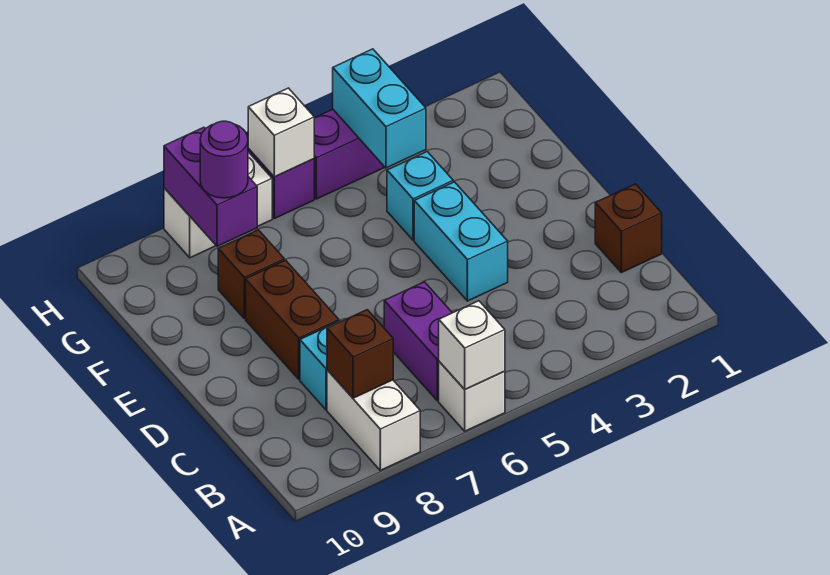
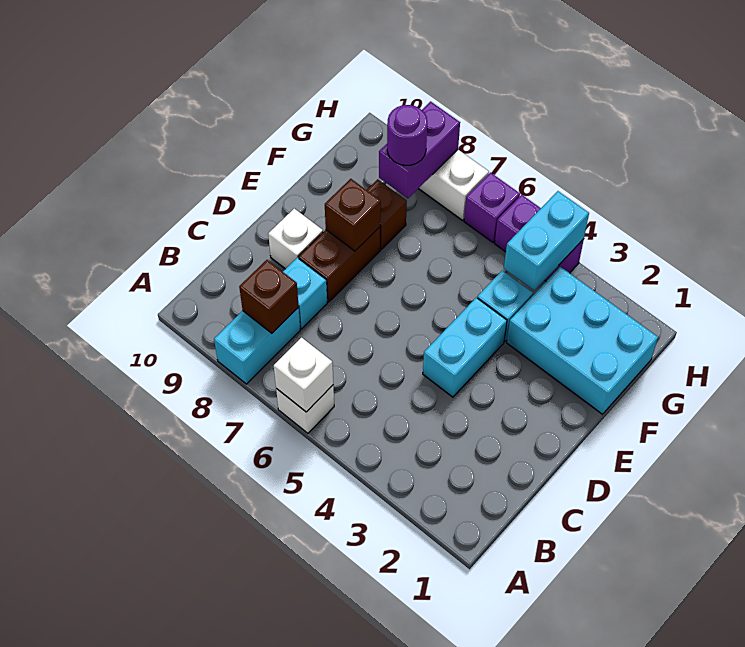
white 1x2 brick [327,370,420,470] -> cyan 1x2 brick [214,307,300,384]
purple 1x2 brick [384,282,452,401] -> none
brown 1x1 brick [595,184,662,273] -> brown 1x1 brick moved to [325,179,381,251]
none -> cyan 2x3 brick [507,267,658,414]
white 1x1 brick [248,88,314,177] -> white 1x1 brick moved to [268,209,323,269]

